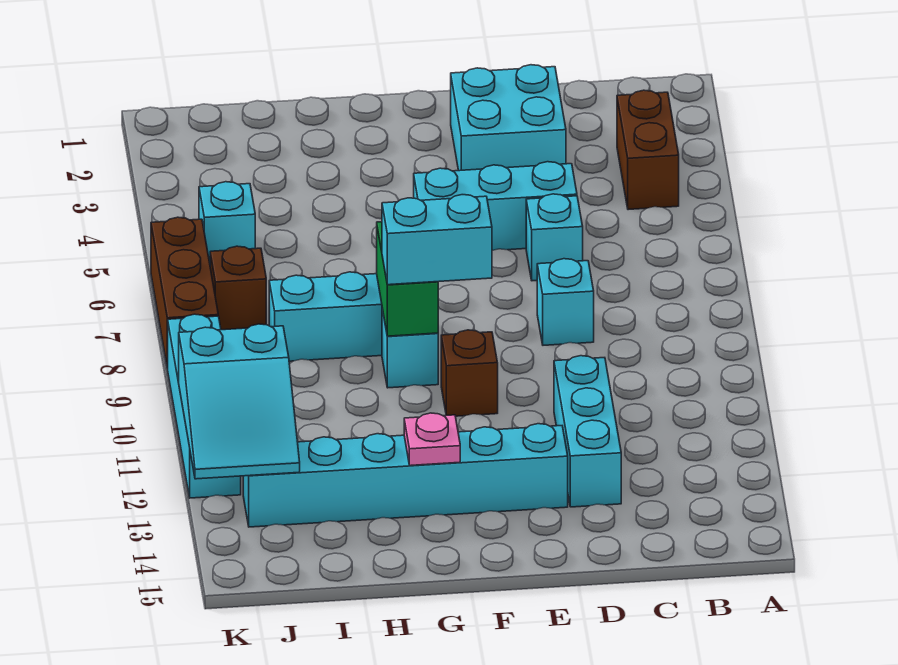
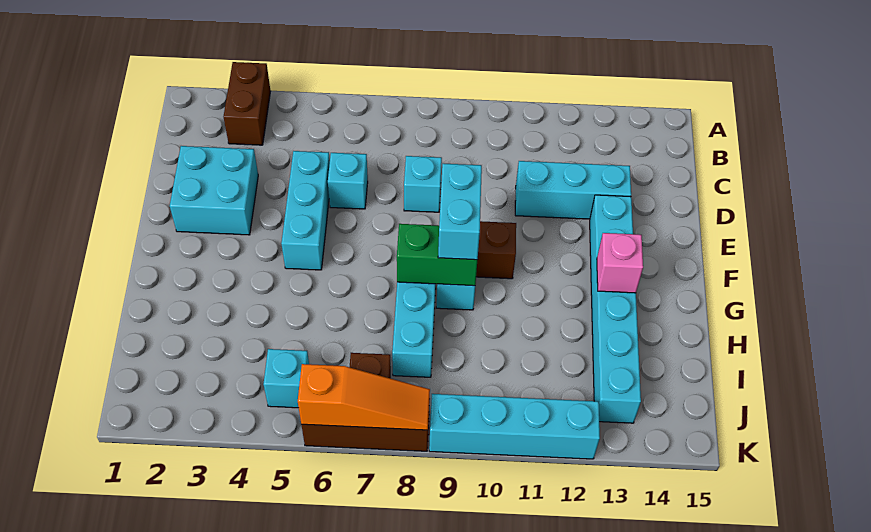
brown 1x2 brick [617,90,679,210] -> brown 1x2 brick turned to [224,62,271,145]
pink 1x1 plate [404,413,460,466] -> pink 1x1 brick [597,233,643,293]
cyan 2x3 slope [179,324,300,479] -> none
none -> orange 1x3 slope [298,364,430,430]

